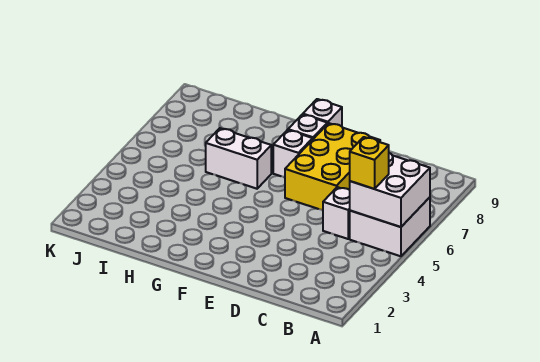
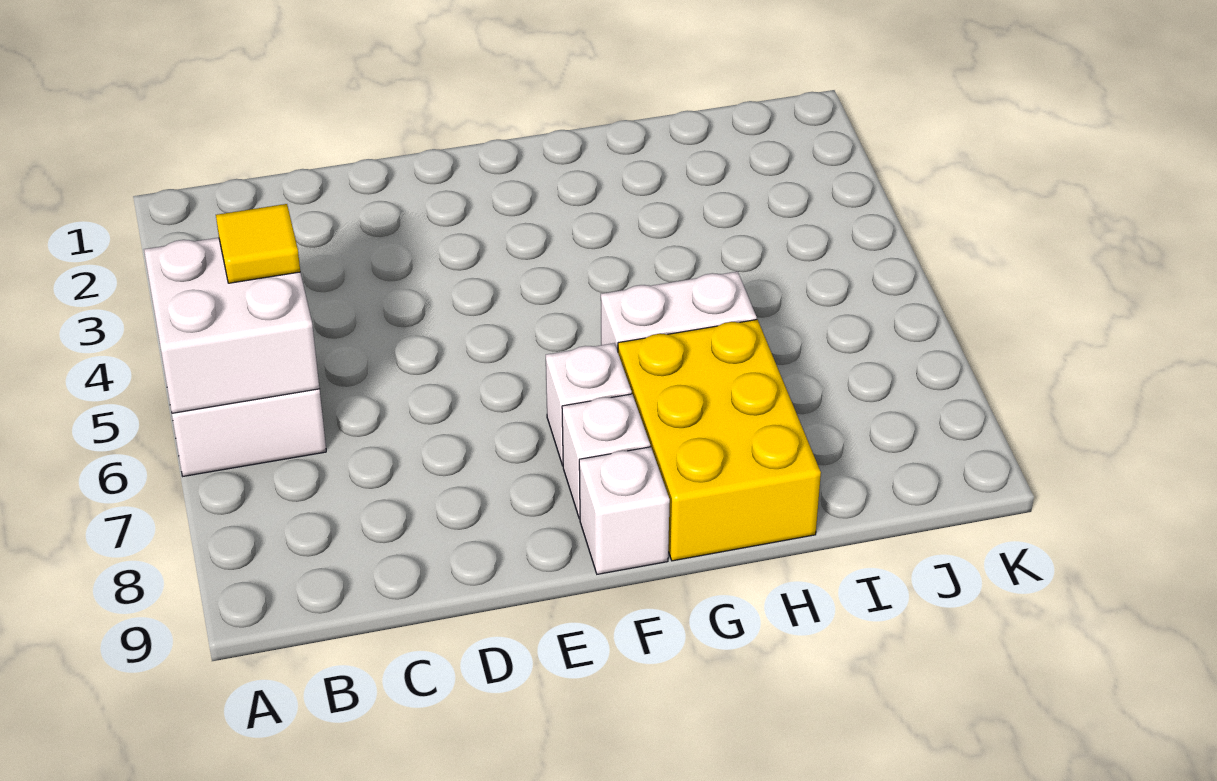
yellow 1x1 brick [350,137,389,189] -> yellow 1x1 tile [216,204,300,283]
white 1x1 brick [323,187,350,239] -> none
yellow 2x3 brick [285,123,380,210] -> yellow 2x3 brick moved to [618,320,821,561]

